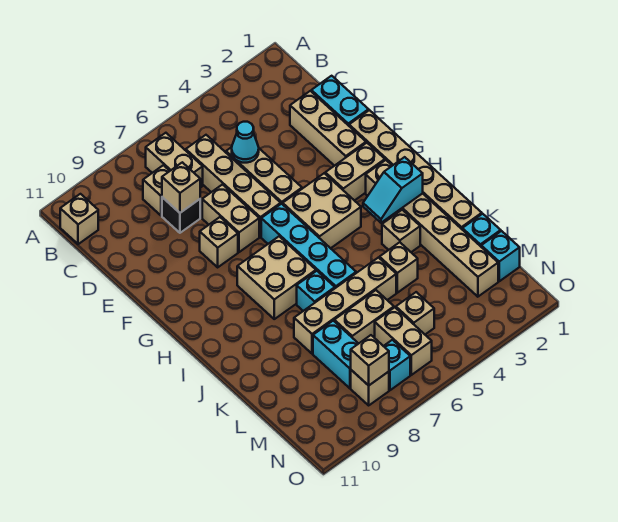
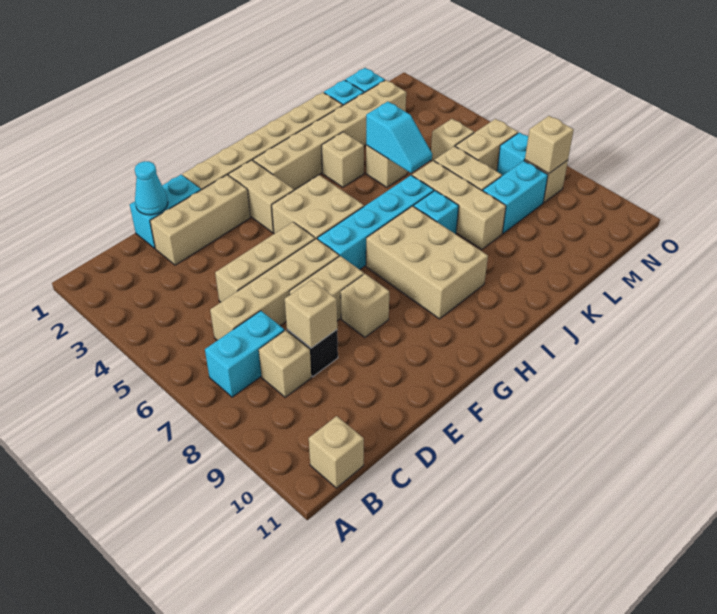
tan 1x2 brick [146,133,203,188] -> cyan 1x2 brick [205,311,284,397]
cyan 1x1 cone [232,122,259,163] -> cyan 1x1 cone moved to [135,161,168,215]
tan 2x2 brick [237,236,316,319] -> tan 2x3 brick [366,206,488,319]
cyan 1x2 slope [363,157,423,223] -> cyan 1x2 slope moved to [366,102,432,173]
tan 1x4 brick [294,258,396,354] -> tan 1x3 brick [412,161,506,250]

